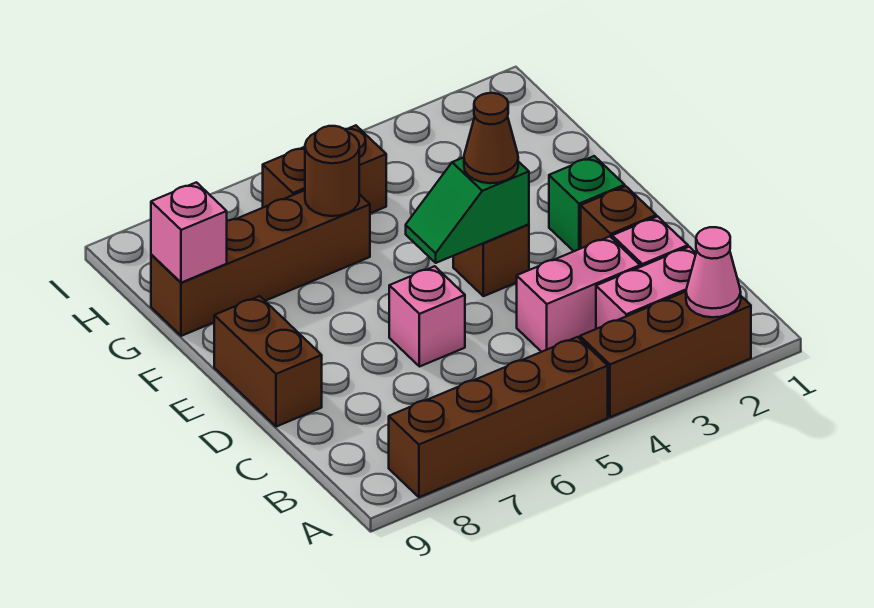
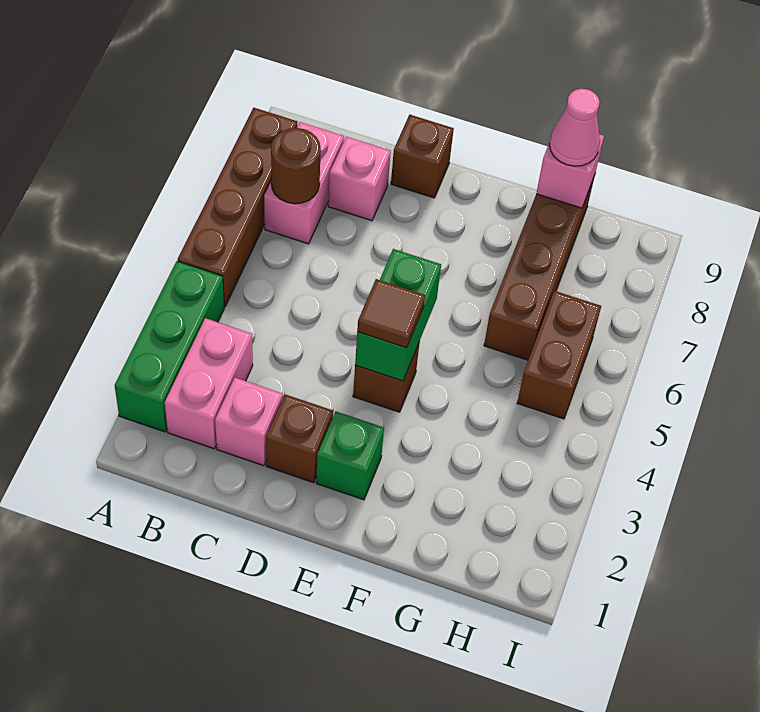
brown 1x3 brick [580,292,751,417] -> green 1x3 brick [114,261,224,432]
pink 1x1 cone [686,227,741,317] -> pink 1x1 cone moved to [550,89,600,166]
pink 1x2 brick [517,237,640,352] -> pink 1x2 brick moved to [264,122,344,244]
pink 1x1 brick [389,266,465,367] -> pink 1x1 brick moved to [328,137,391,221]
brown 1x2 brick [214,296,322,427] -> brown 1x1 brick [391,115,454,198]
green 1x2 slope [406,157,529,263] -> green 1x2 brick [355,249,441,381]
brown 1x1 cone [464,93,518,183] -> brown 1x1 tile [357,279,425,348]
brown 1x1 round brick [305,126,359,216] -> brown 1x1 round brick moved to [271,128,321,204]

